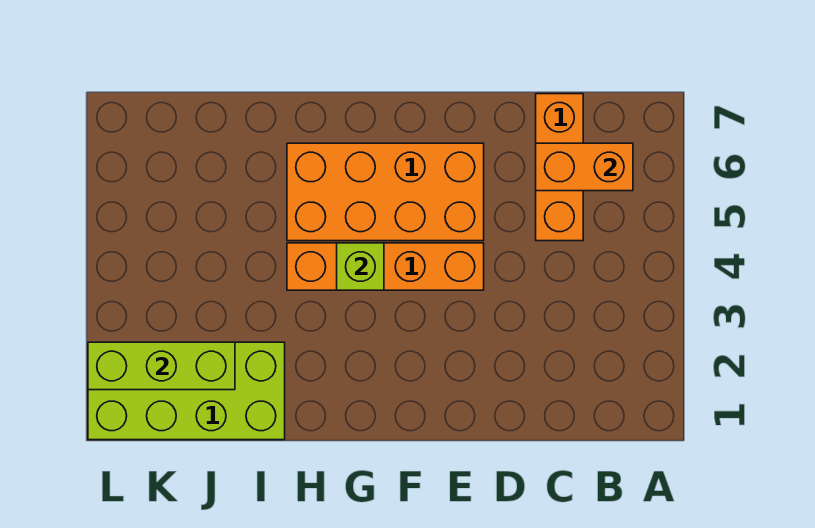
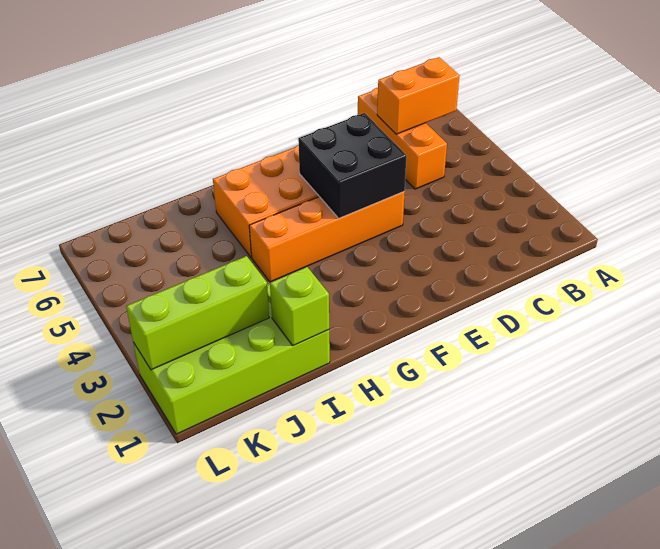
none -> black 2x2 brick [298,113,407,218]
lime 1x1 brick [337,243,384,290] -> lime 1x1 brick moved to [270,267,329,346]

